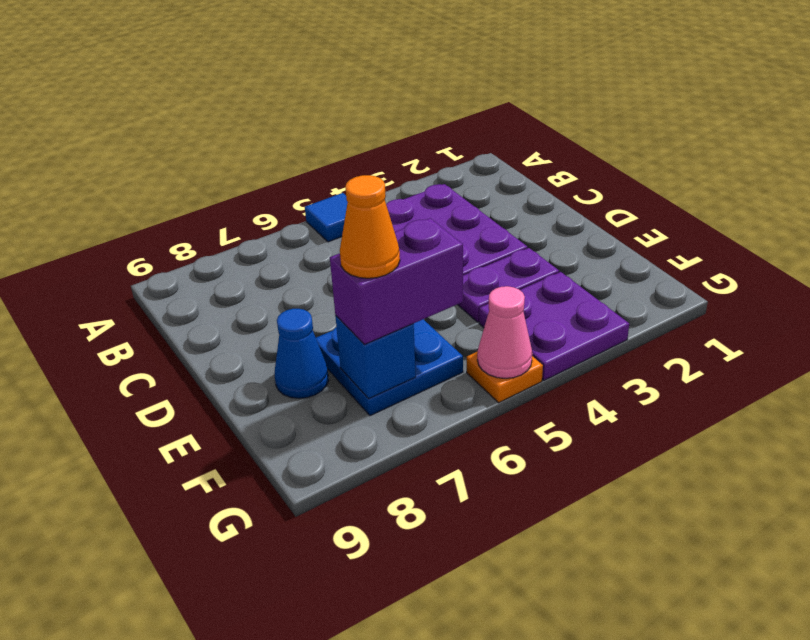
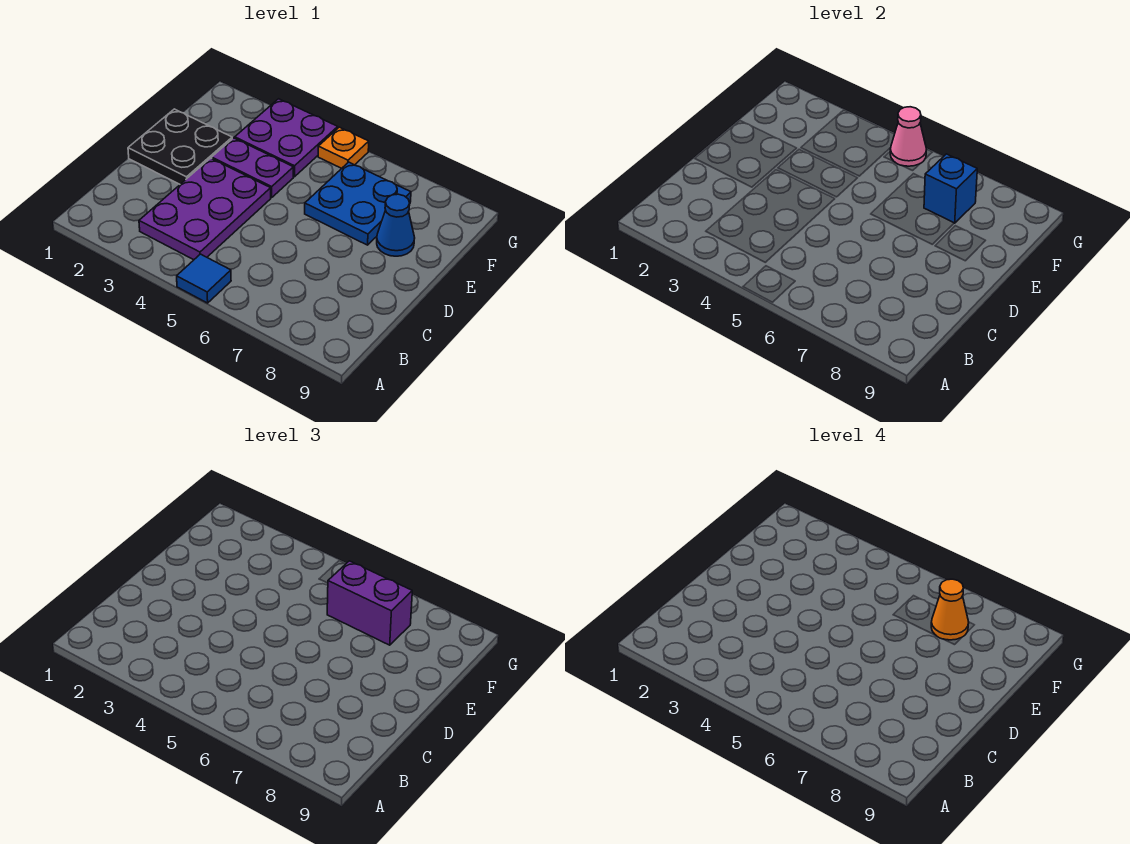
none -> black 2x2 plate [128,109,232,184]

